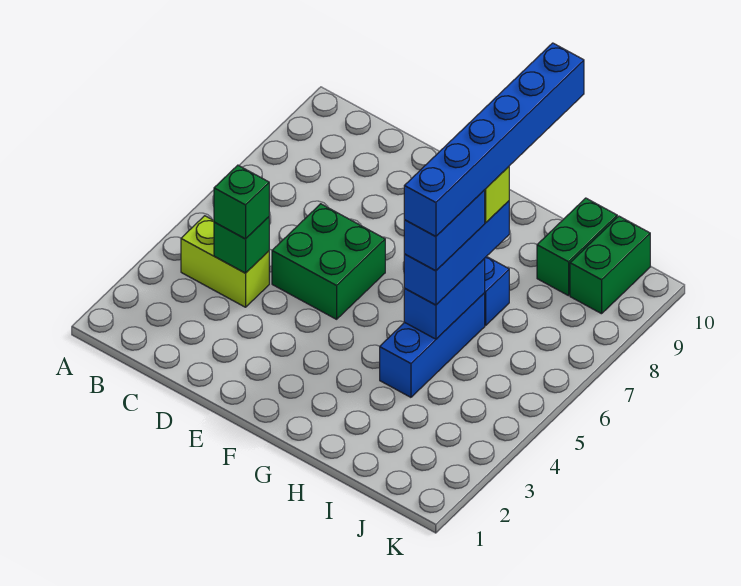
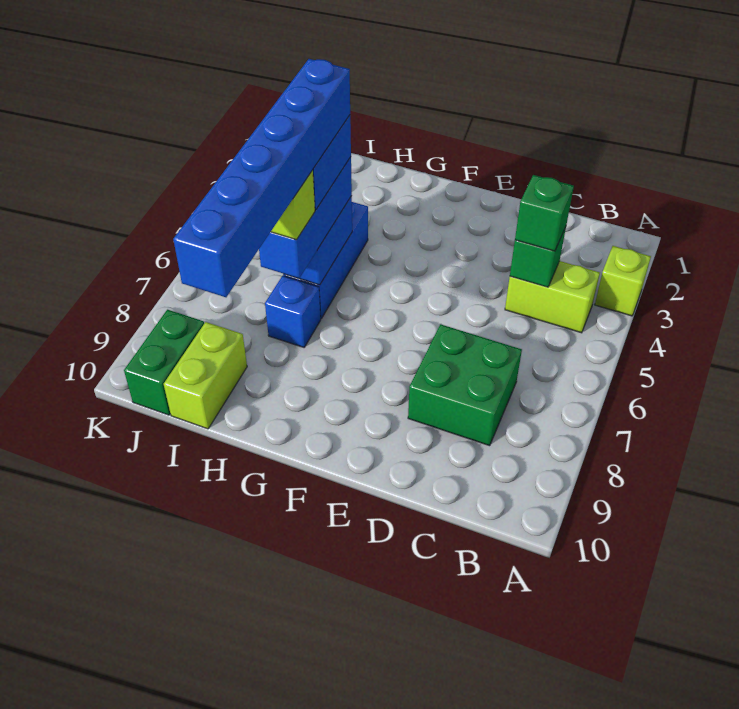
none -> lime 1x1 brick [595,246,651,316]
green 2x2 brick [272,204,385,319] -> green 2x2 brick moved to [408,324,522,446]
green 1x2 brick [537,198,617,296] -> lime 1x2 brick [164,322,247,429]

